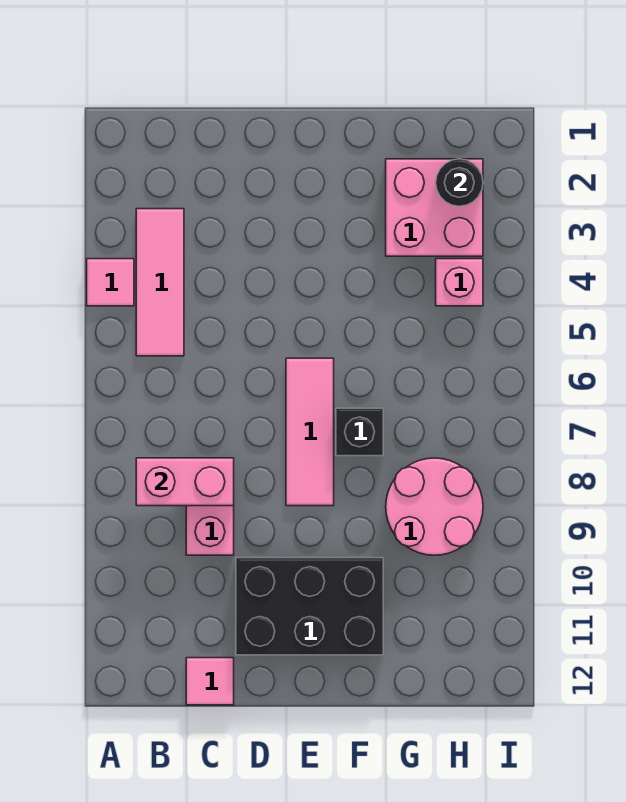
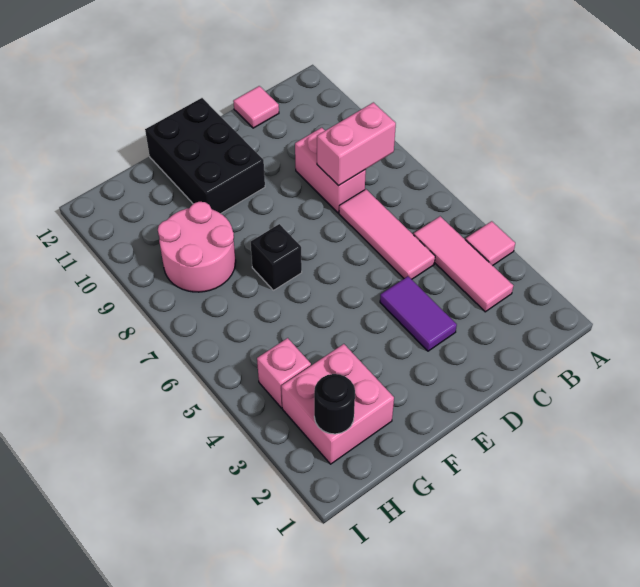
none -> purple 1x2 tile [380,276,457,351]
black 2x3 brick [236,558,383,655] -> black 2x3 brick turned to [145,98,265,214]
pink 1x3 tile [286,358,334,506] -> pink 1x3 tile moved to [339,189,435,279]

